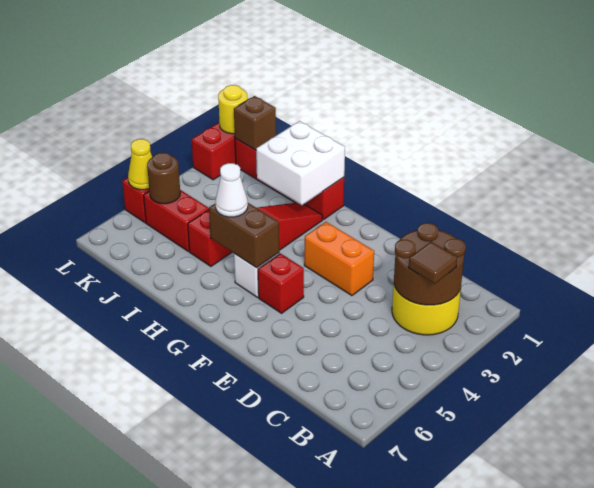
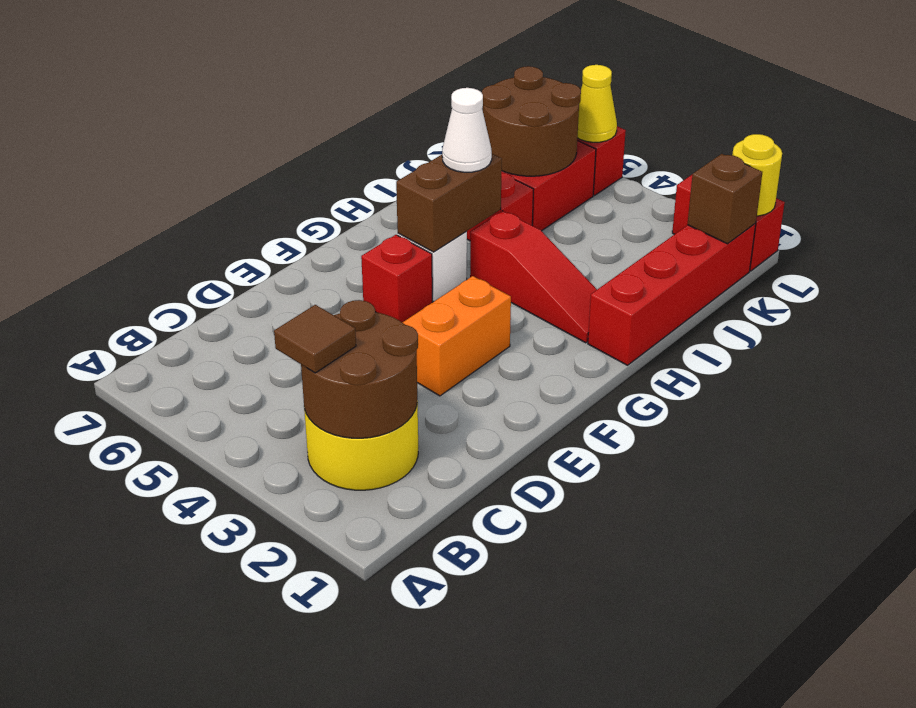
white 2x2 brick [256,121,345,205] -> none
brown 1x1 round brick [147,153,180,204] -> brown 2x2 round brick [482,66,581,176]

